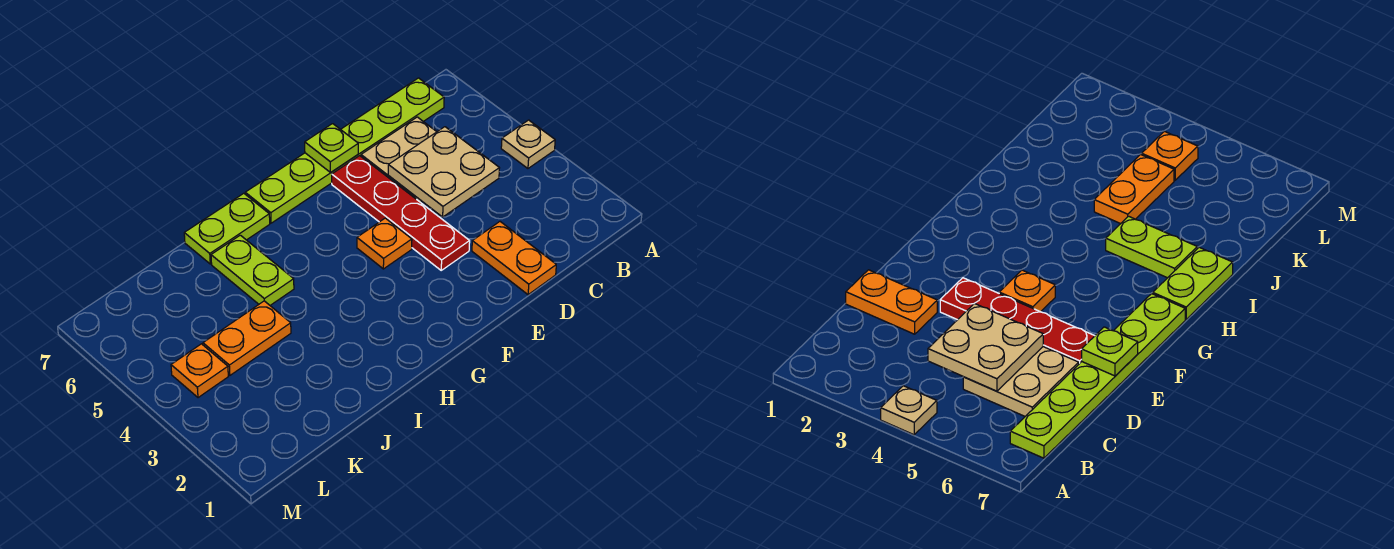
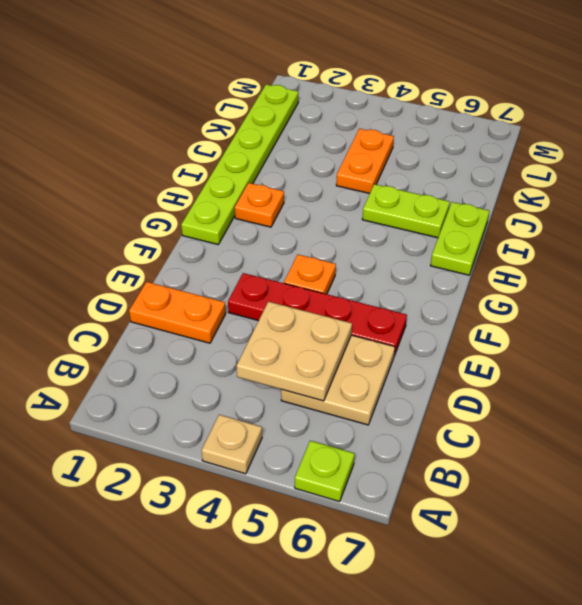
lime 1x6 plate [245,78,444,223] -> lime 1x6 plate moved to [181,85,298,244]
lime 1x1 plate [305,124,358,172] -> lime 1x1 plate moved to [295,441,355,502]
orange 1x1 plate [171,344,228,398] -> orange 1x1 plate moved to [235,183,284,227]

